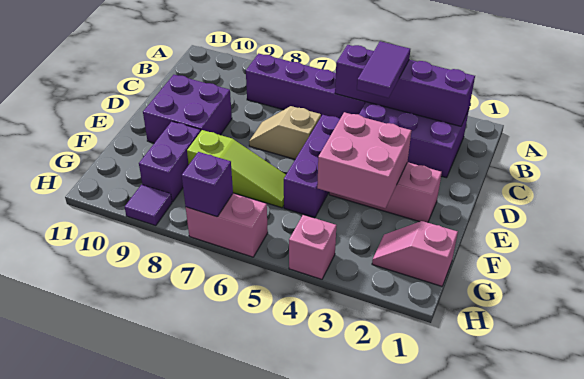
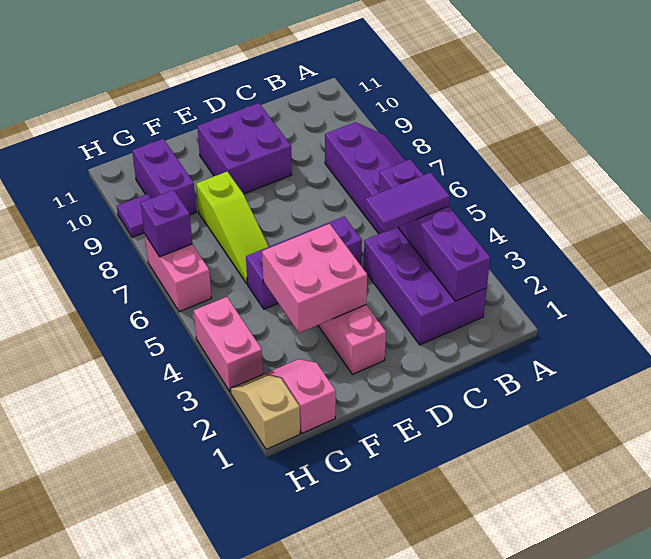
tan 1x2 slope [249,106,321,159] -> tan 1x2 slope moved to [230,374,300,449]
purple 1x2 brick [139,121,201,202] -> purple 1x2 brick turned to [132,139,196,215]
pink 1x1 brick [289,215,336,279] -> pink 1x2 brick [194,297,263,392]

